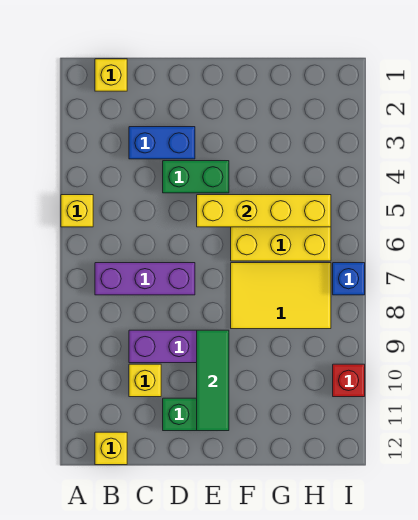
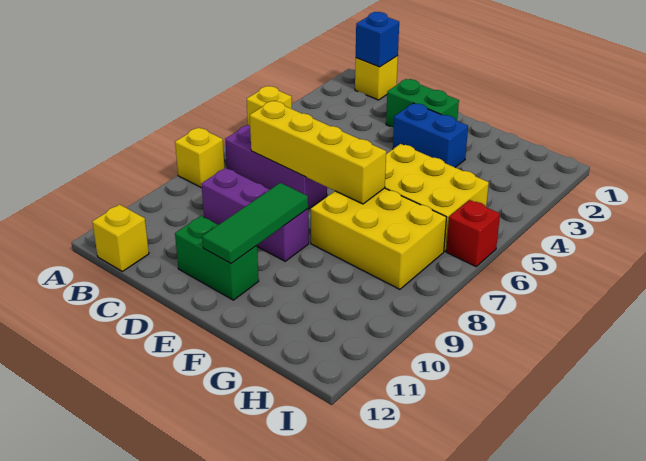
blue 1x2 brick [129,127,195,159] -> blue 1x2 brick moved to [393,103,468,167]
yellow 1x1 brick [129,364,161,397] -> yellow 1x1 brick moved to [175,127,225,188]
green 1x2 brick [163,161,229,193] -> green 1x2 brick moved to [386,79,459,127]
yellow 1x4 brick [197,195,331,227] -> yellow 1x4 brick moved to [250,101,386,204]
yellow 2x3 tile [231,263,331,329] -> yellow 2x3 brick [311,188,446,289]
blue 1x1 brick [333,263,365,295] -> blue 1x1 brick moved to [356,12,399,67]
red 1x1 brick [333,364,365,397] -> red 1x1 brick moved to [446,200,500,266]

